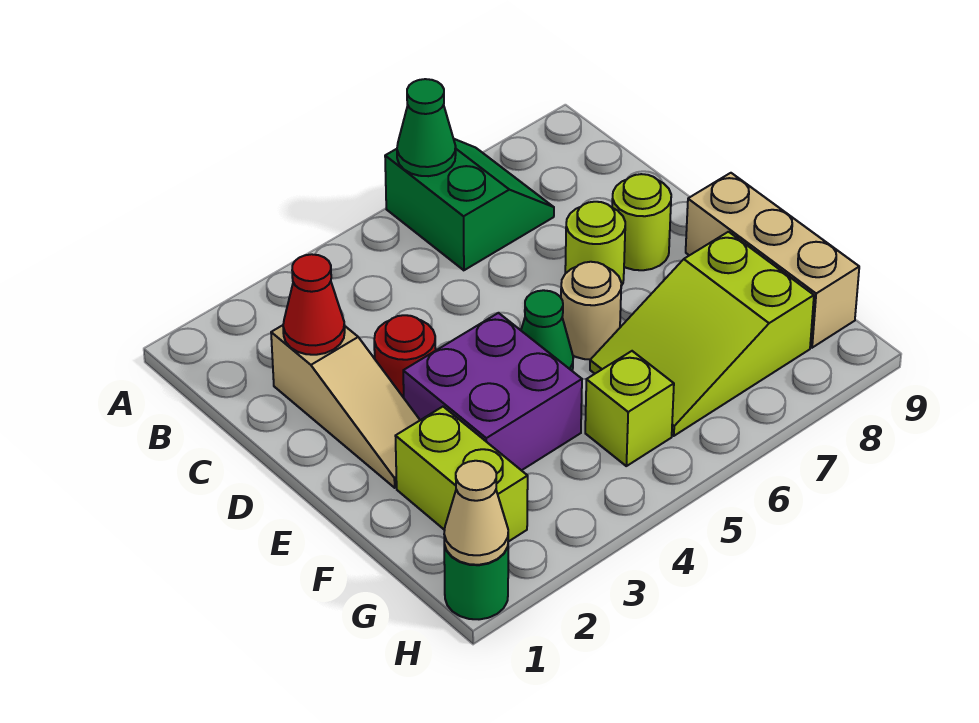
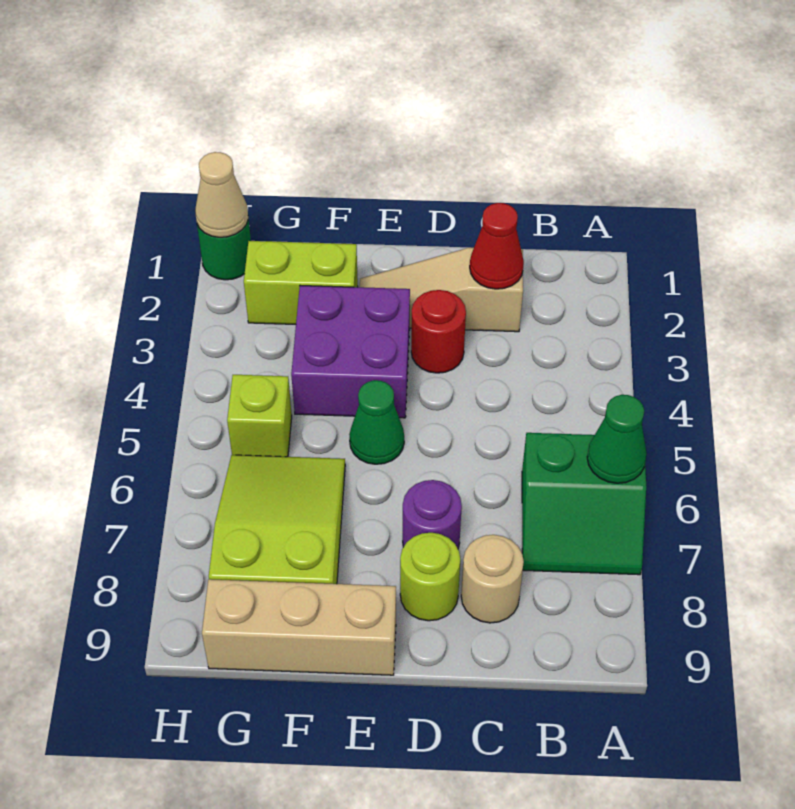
lime 1x1 round brick [565,202,625,286] -> purple 1x1 round brick [403,480,462,548]
tan 1x1 round brick [561,262,621,359] -> tan 1x1 round brick moved to [461,535,524,623]

